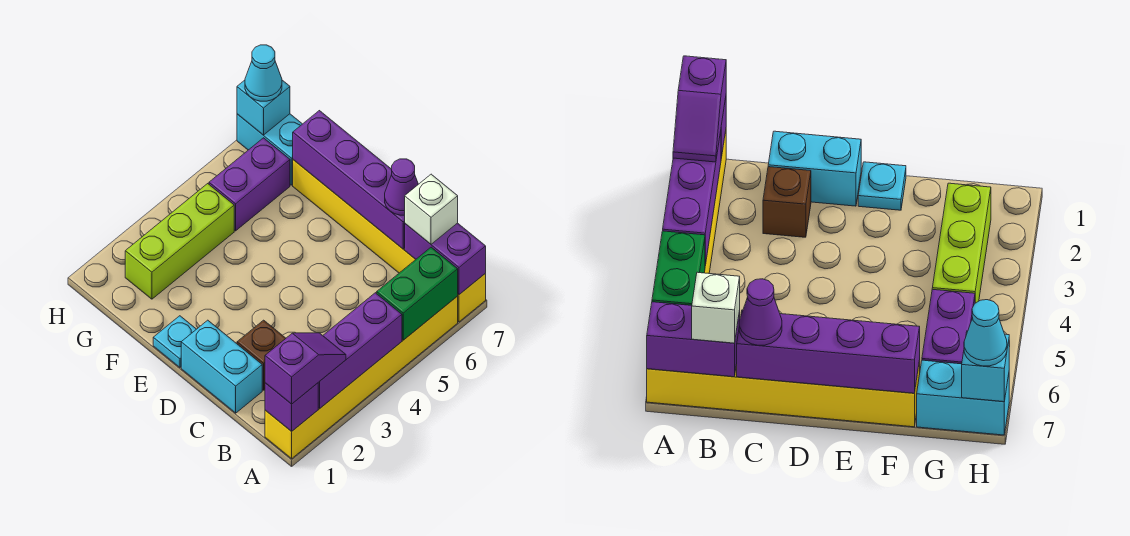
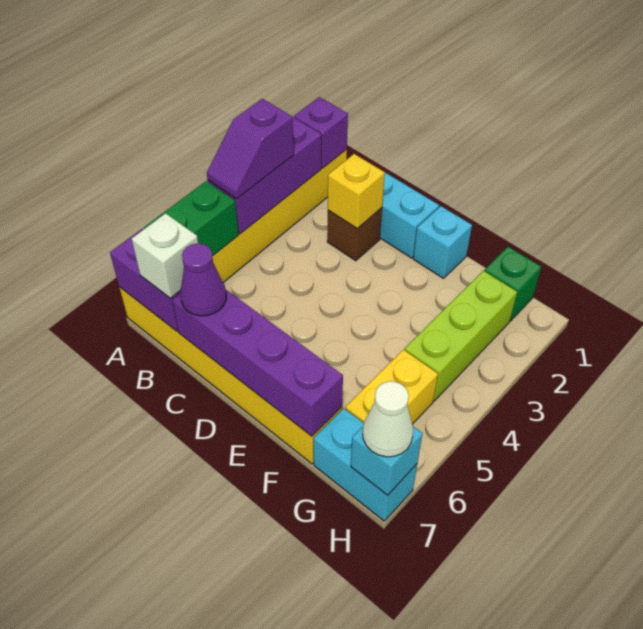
purple 1x2 slope [265,333,346,404] -> purple 1x2 slope moved to [207,99,294,199]
none -> yellow 1x1 brick [328,154,385,229]
cyan 1x1 plate [153,316,196,368] -> cyan 1x1 brick [413,206,472,278]
none -> green 1x1 brick [484,247,541,321]
purple 1x2 brick [209,138,290,231] -> yellow 1x2 brick [345,350,438,424]
cyan 1x1 cone [245,45,282,101] -> white 1x1 cone [363,381,413,457]

